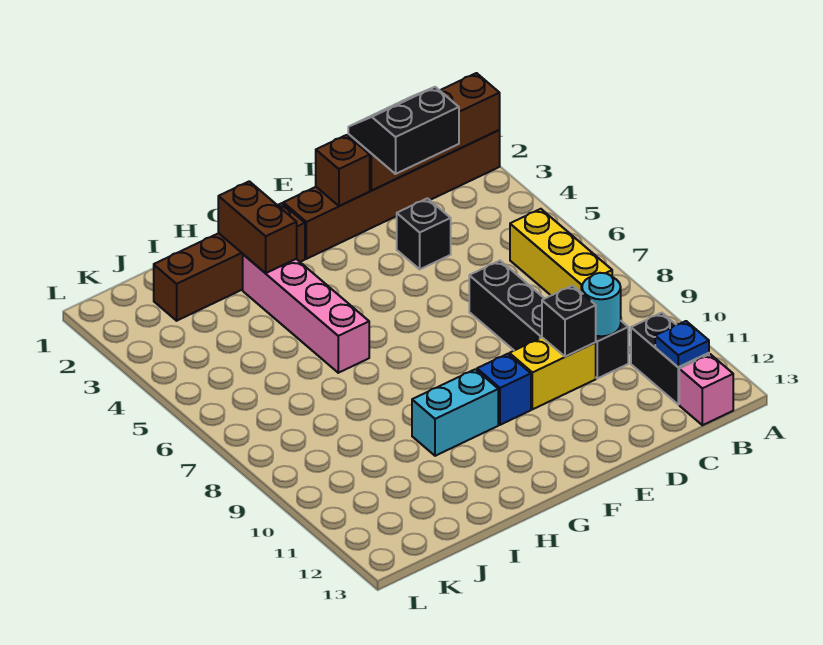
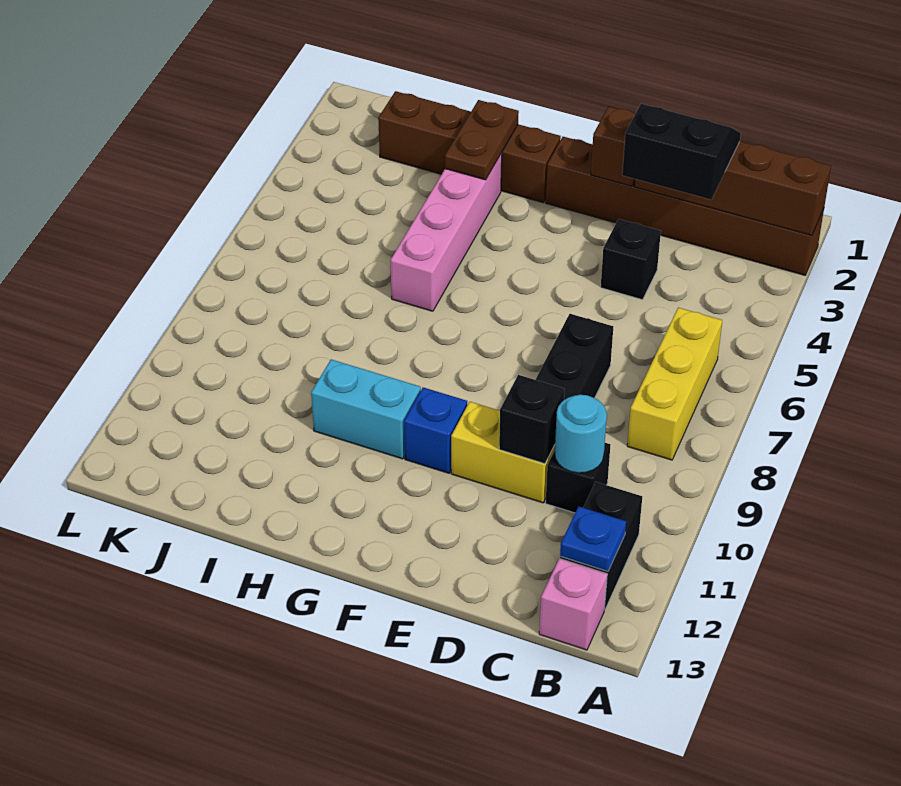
brown 1x2 brick [218,181,297,273] -> brown 1x2 plate [445,100,519,180]

